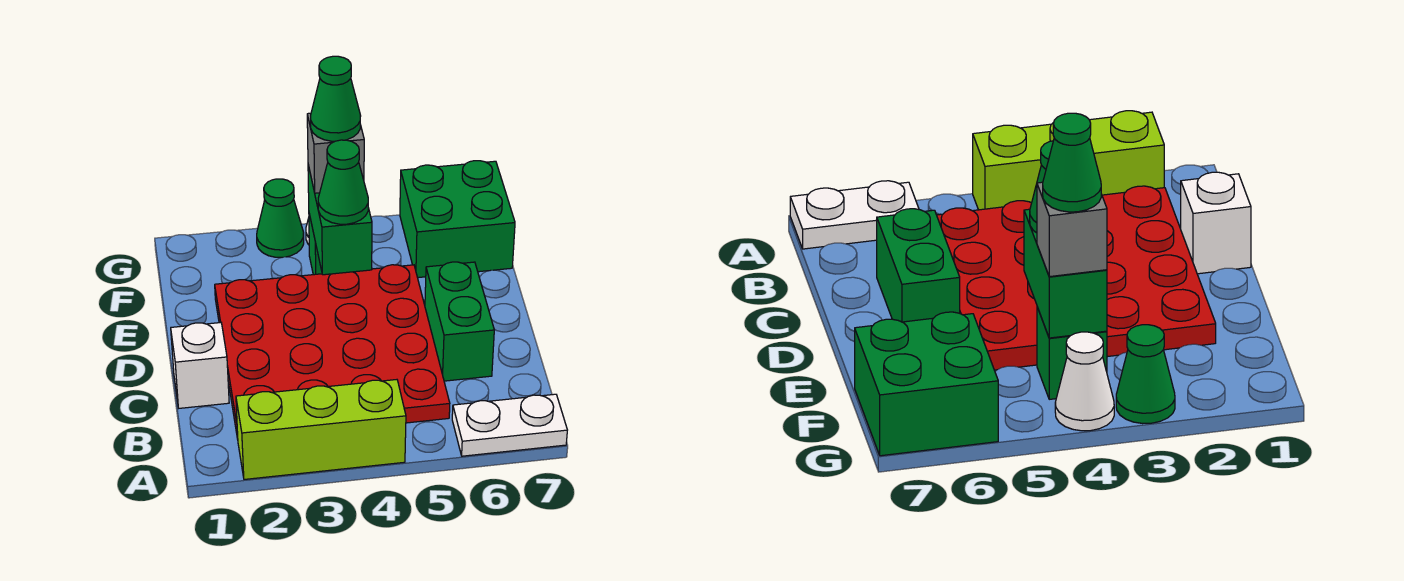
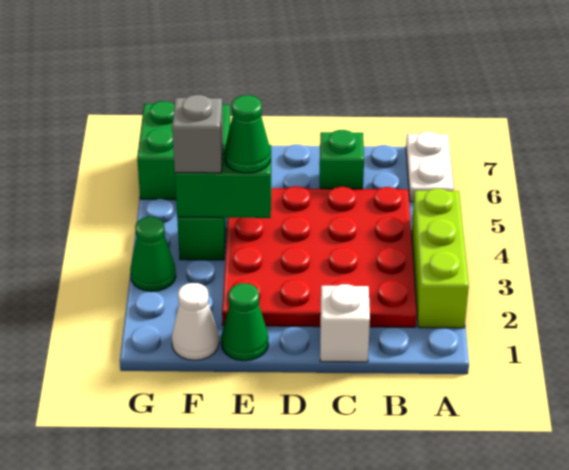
green 1x2 brick [425,262,494,381] -> green 1x1 brick [320,130,364,189]
green 1x1 cone [311,56,361,141] -> green 1x1 cone moved to [221,283,268,361]
white 1x1 cone [1055,332,1114,431] -> white 1x1 cone moved to [172,283,219,360]

